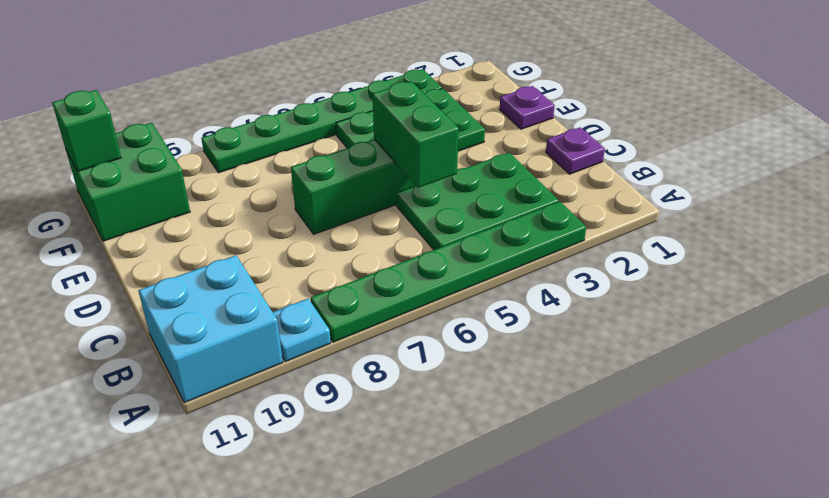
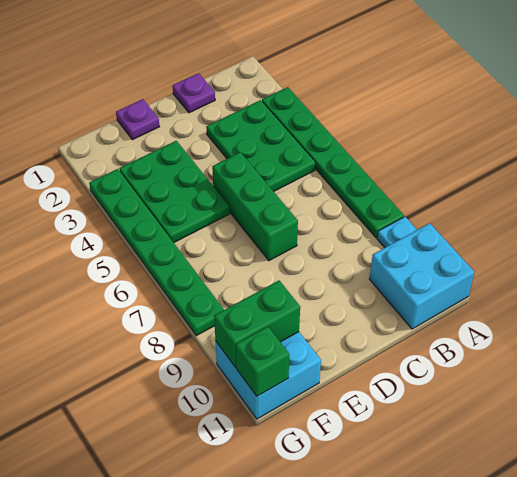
green 1x2 brick [373,81,459,188] -> green 1x2 brick moved to [214,280,300,367]
green 2x2 brick [66,123,190,241] -> cyan 2x2 brick [216,332,321,419]

